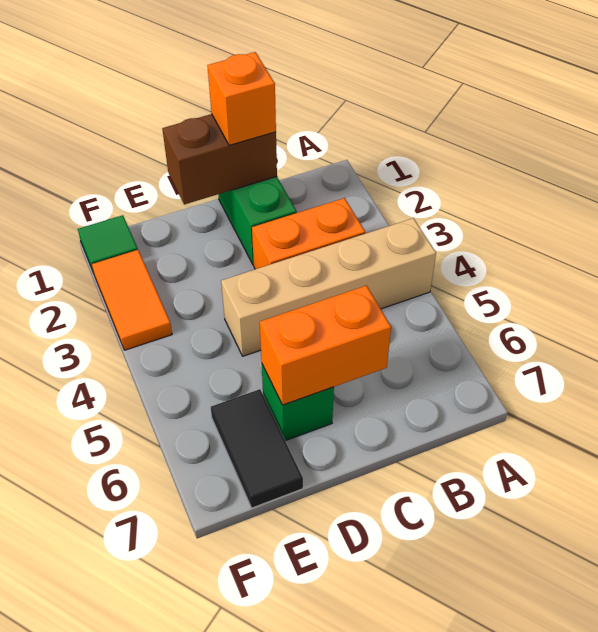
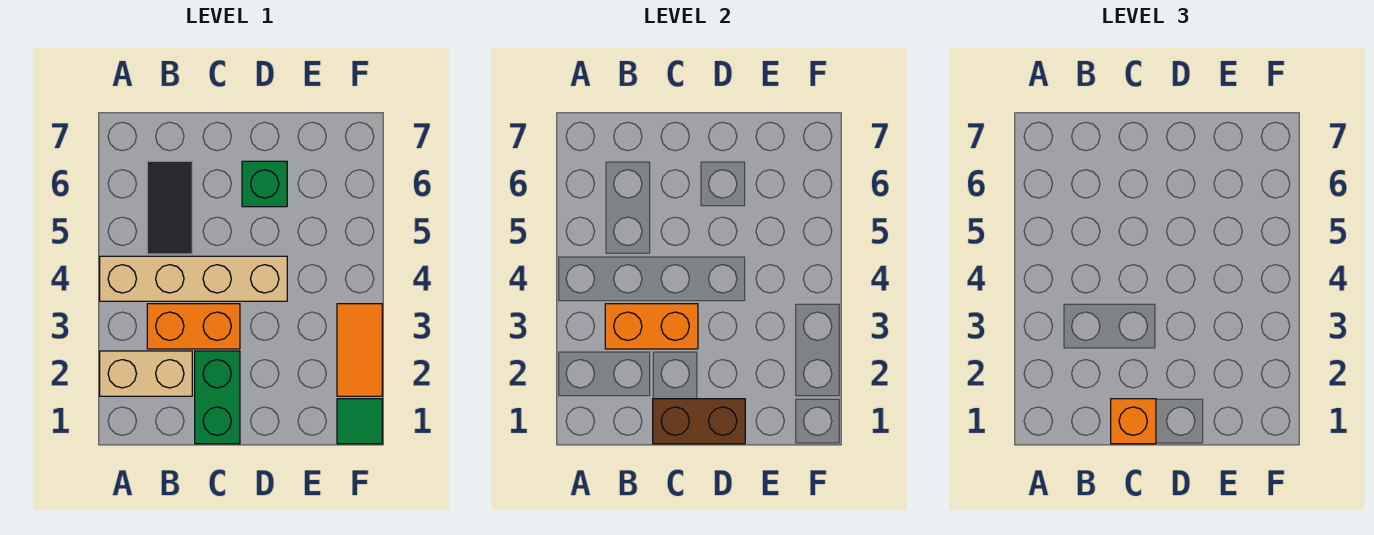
none -> tan 1x2 brick [100,351,192,396]
orange 1x2 brick [260,286,391,405] -> orange 1x2 brick moved to [605,304,698,349]
black 1x2 tile [211,389,303,508] -> black 1x2 tile moved to [147,161,192,254]

